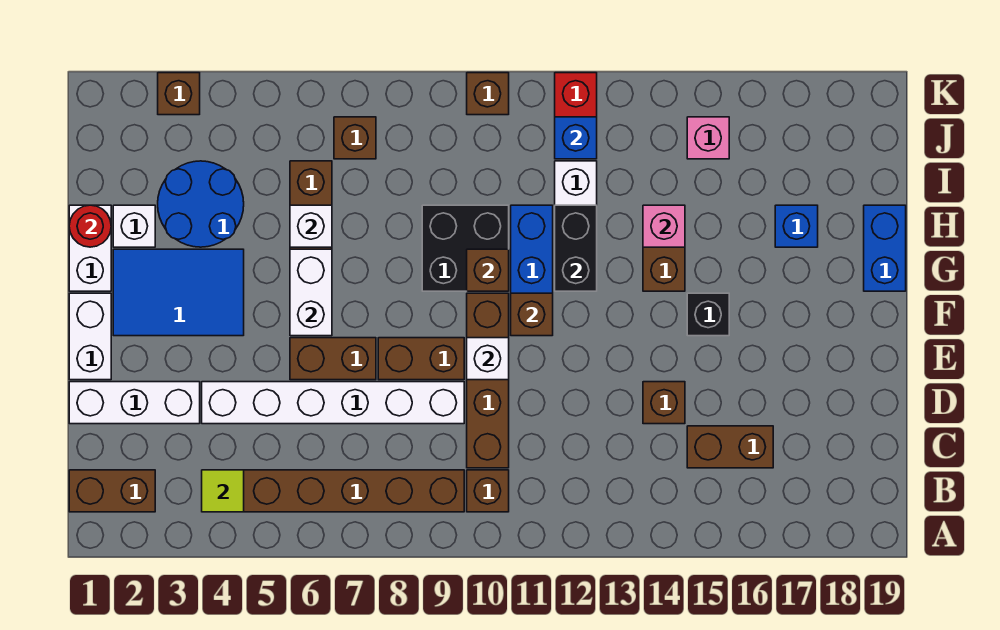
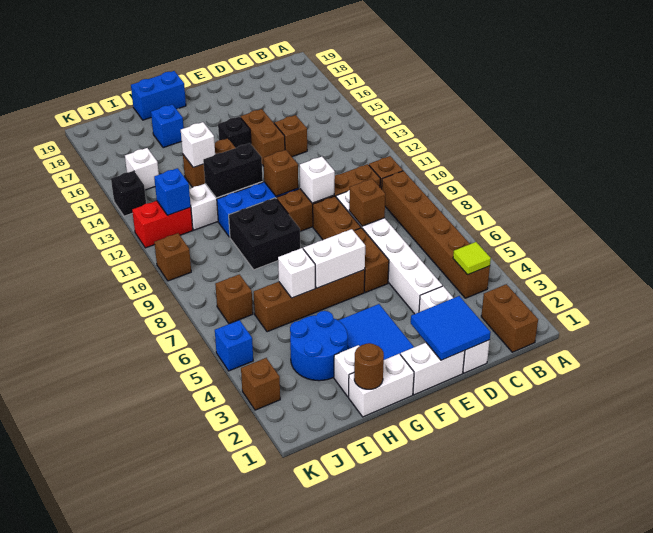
brown 1x2 brick [687,426,773,468] -> brown 1x2 brick moved to [241,109,285,166]
none -> blue 2x2 tile [411,296,491,360]
brown 1x1 brick [467,249,509,291] -> brown 1x1 brick moved to [349,179,385,226]
red 1x1 round brick [69,205,111,247] -> brown 1x1 round brick [354,343,384,389]
pink 1x1 brick [643,205,685,247] -> white 1x1 brick [181,122,215,167]
pink 1x1 brick [687,117,729,159] -> white 1x1 brick [125,148,159,190]
none -> blue 1x1 brick [215,320,253,371]
none -> black 1x1 brick [111,171,146,216]

